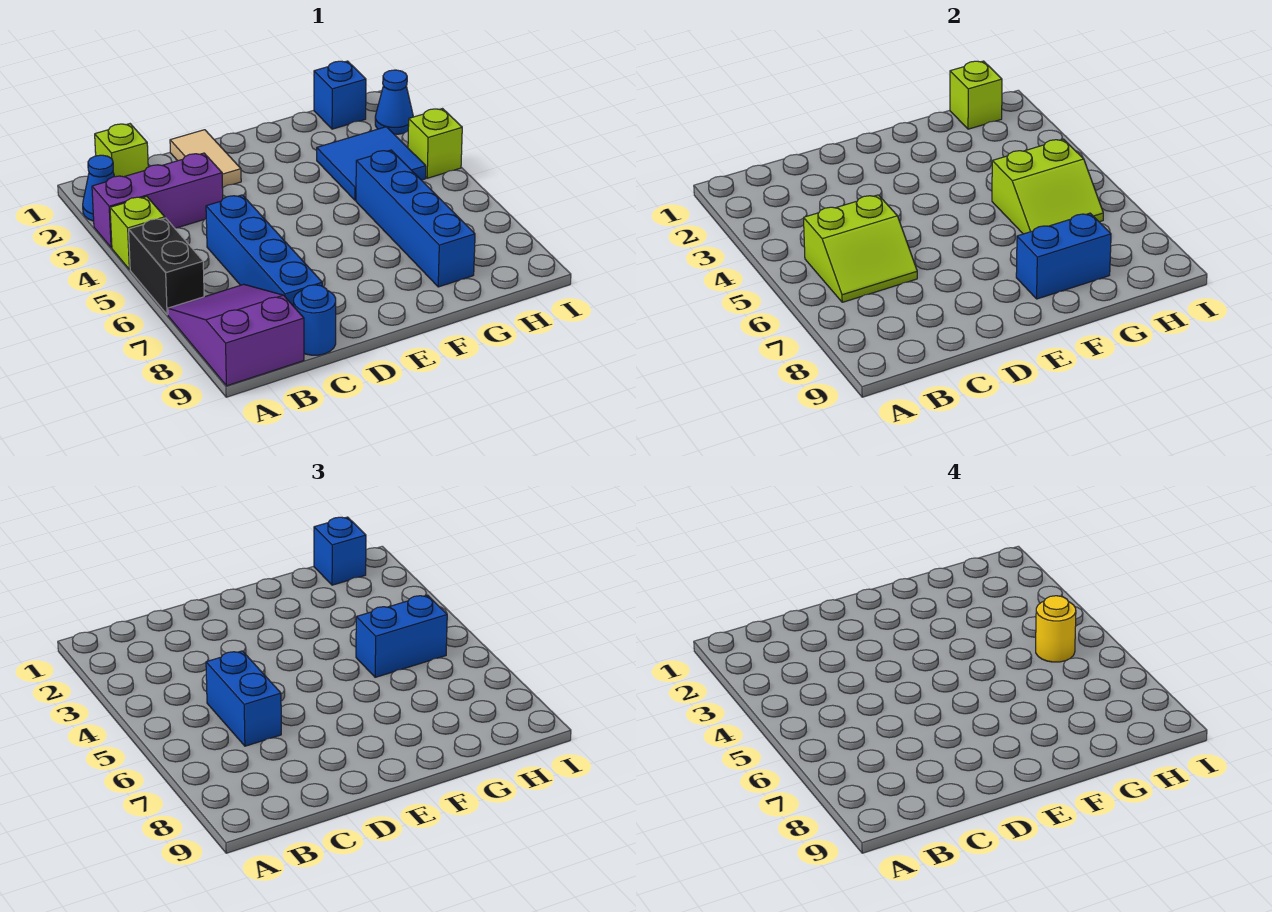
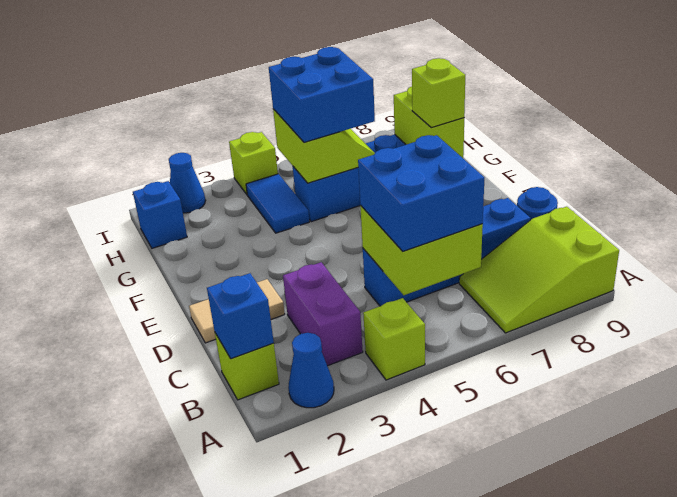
purple 1x3 brick [92,153,223,248] -> purple 1x2 brick [283,262,363,366]
black 1x2 brick [129,218,204,315] -> none
purple 2x3 slope [168,284,304,386] -> lime 2x3 slope [459,207,619,333]
lime 2x2 slope [804,195,917,302] -> lime 2x2 brick [360,205,483,295]
blue 1x2 brick [206,651,281,746] -> blue 2x2 brick [358,135,484,251]
blue 1x2 brick [1016,213,1111,299] -> lime 1x2 brick [394,87,464,158]
blue 2x2 tile [317,127,426,200] -> blue 1x2 tile [246,174,309,233]
blue 1x2 brick [356,595,447,677] -> blue 2x2 brick [269,47,375,142]
lime 1x1 brick [950,61,1002,129] -> lime 1x1 brick moved to [412,58,465,128]
blue 1x1 brick [314,517,366,585] -> blue 1x1 brick moved to [207,273,274,359]
yellow 1x1 round brick [1036,596,1076,662] -> none

